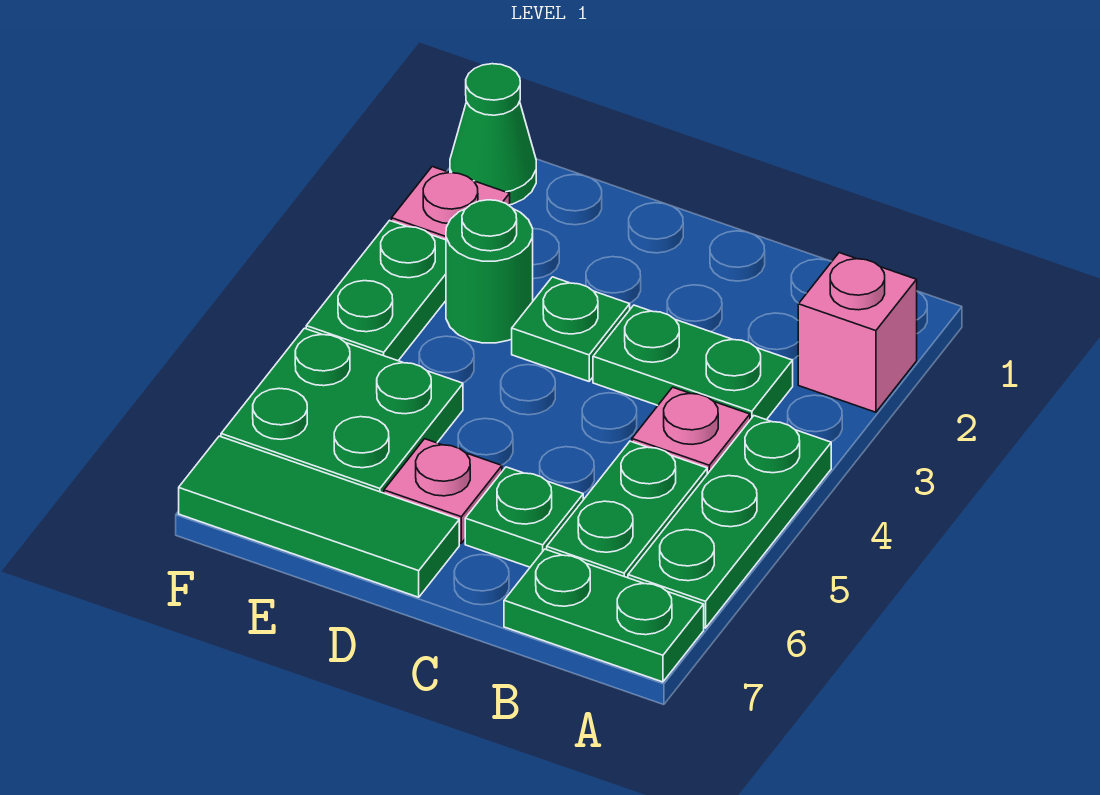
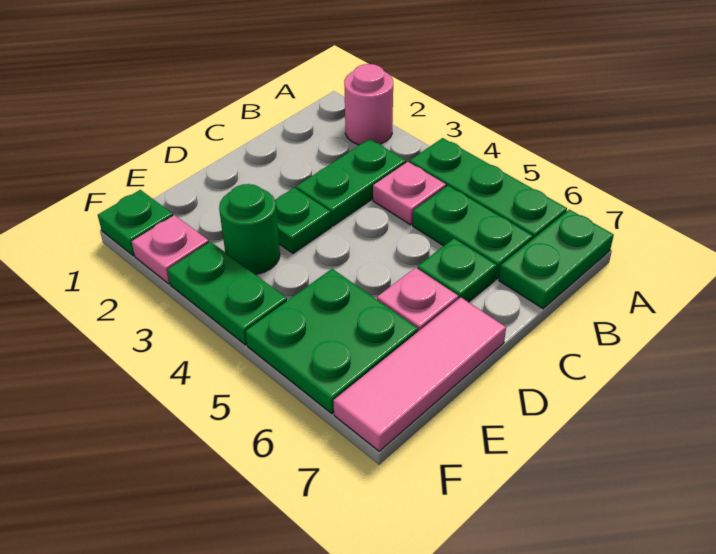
pink 1x1 brick [798,253,917,412] -> pink 1x1 round brick [344,64,393,145]
green 1x3 tile [179,436,459,597] -> pink 1x3 tile [333,297,506,451]
green 1x1 cone [450,64,536,205] -> green 1x1 plate [98,190,173,256]

